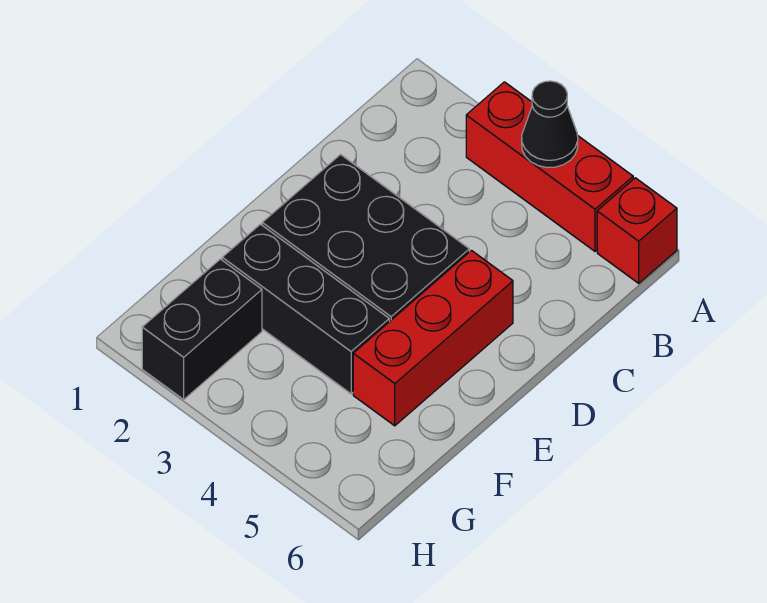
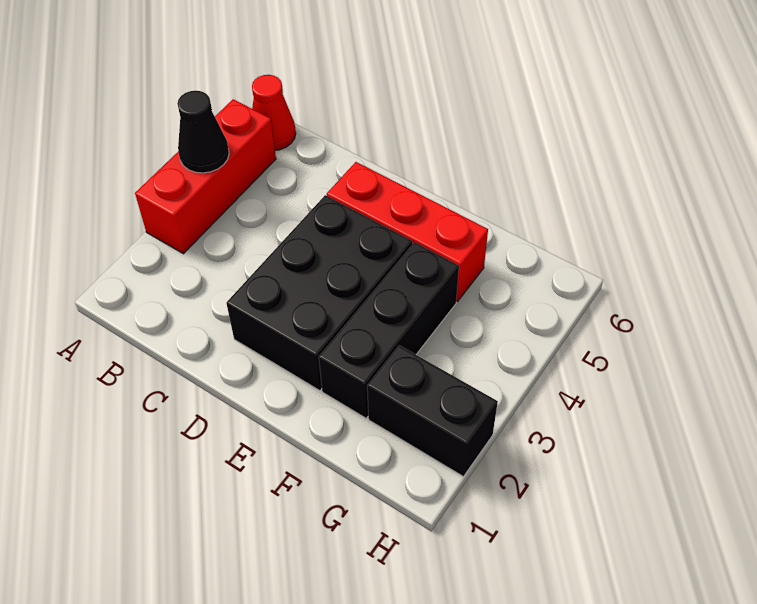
red 1x1 brick [597,178,677,283] -> red 1x1 cone [252,75,296,150]

